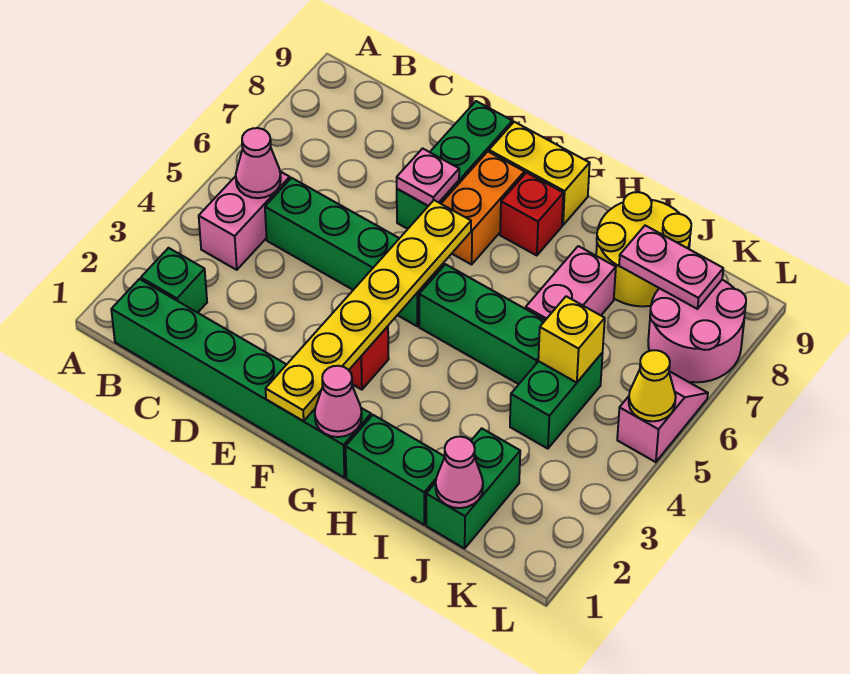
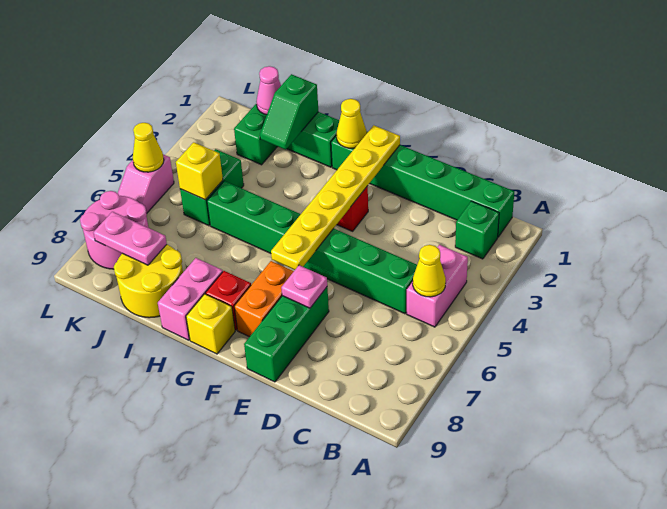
pink 1x1 cone [236,128,281,198] -> yellow 1x1 cone [413,245,446,297]
yellow 1x2 brick [489,122,590,225] -> yellow 1x1 brick [186,294,235,354]
pink 1x1 cone [315,366,362,437] -> yellow 1x1 cone [337,99,367,148]
none -> green 1x2 slope [260,74,318,150]
pink 1x2 brick [526,246,616,320] -> pink 1x2 brick moved to [158,258,223,340]

